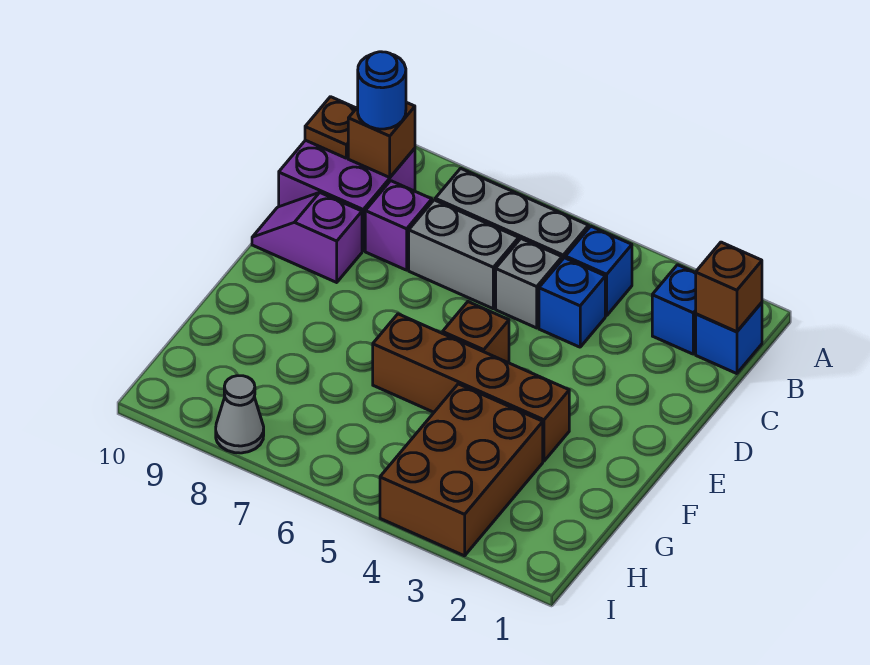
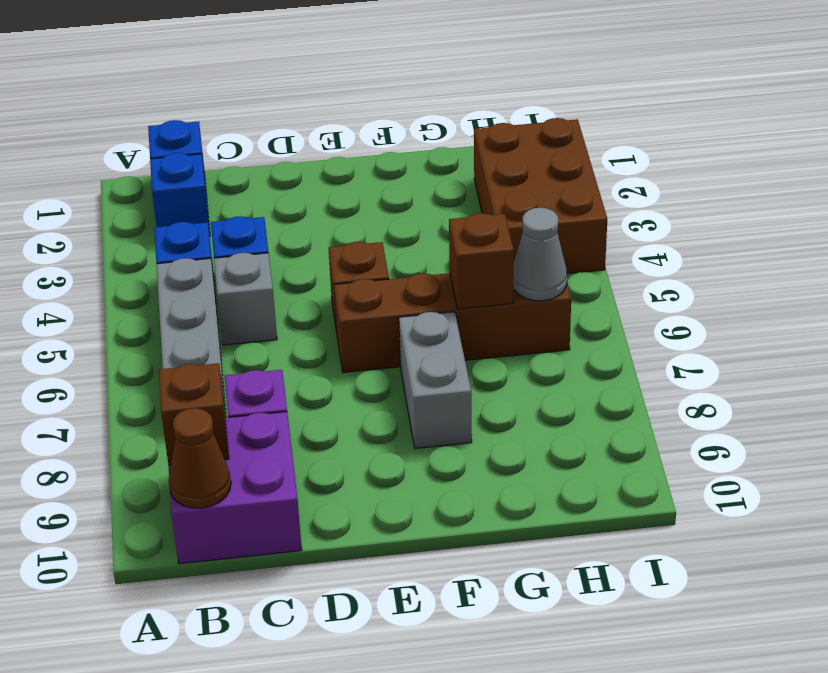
brown 1x1 brick [696,242,762,332] -> brown 1x1 brick moved to [449,213,514,309]
blue 1x1 round brick [358,52,406,129] -> none
brown 1x1 plate [305,97,356,158] -> brown 1x1 cone [169,408,231,508]
grey 1x2 brick [409,200,519,309] -> grey 1x2 brick moved to [399,312,472,448]
purple 1x2 slope [252,193,362,282] -> none
brown 1x4 brick [373,314,569,461] -> brown 1x4 brick turned to [334,273,571,373]
brown 2x3 brick [380,384,543,556] -> brown 2x3 brick turned to [474,118,607,274]
grey 1x1 cone [216,376,264,453] -> grey 1x1 cone moved to [513,208,567,301]

